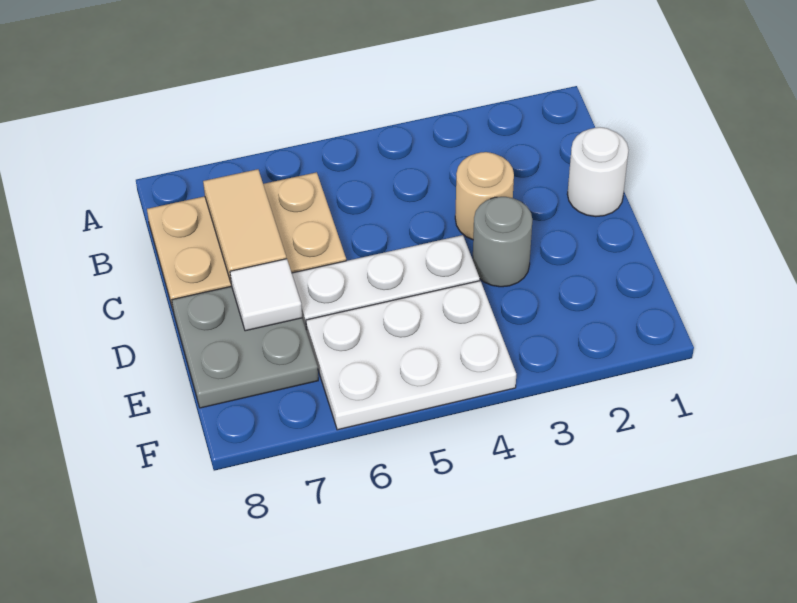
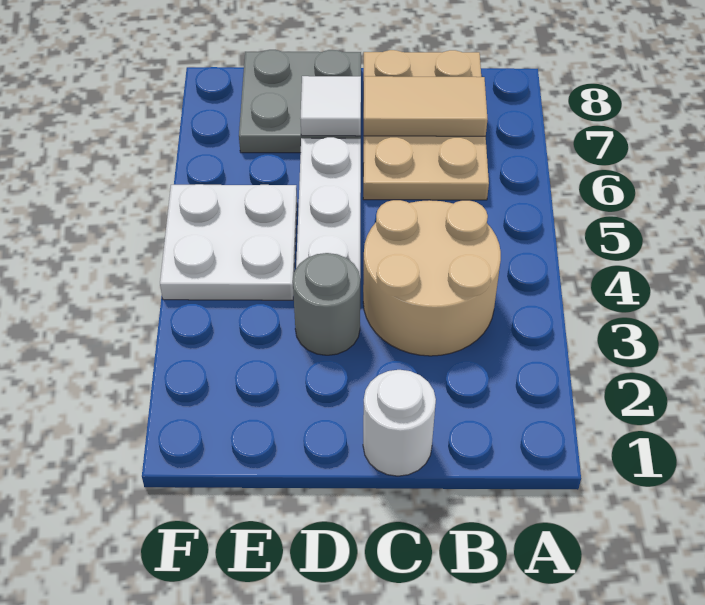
tan 1x1 round brick [455,152,514,240] -> tan 2x2 round brick [363,200,501,356]
white 2x3 plate [306,281,516,430] -> white 2x2 plate [160,184,297,300]

